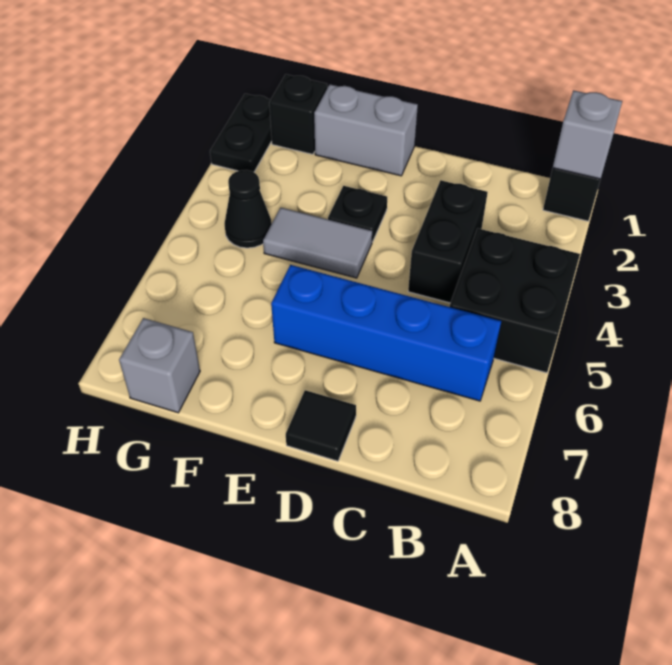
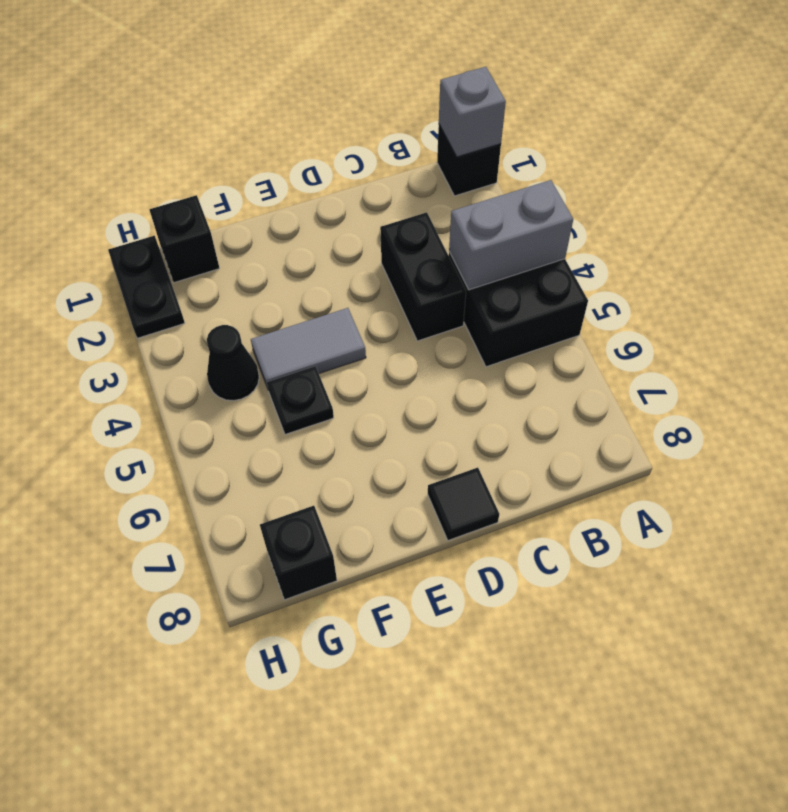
blue 1x4 brick [271,265,501,401] -> none
grey 1x2 brick [314,84,418,176] -> grey 1x2 brick moved to [449,180,573,290]
black 1x1 plate [328,186,387,242] -> black 1x1 plate moved to [267,366,334,434]
grey 1x1 brick [119,318,200,413] -> black 1x1 brick [260,506,337,600]

